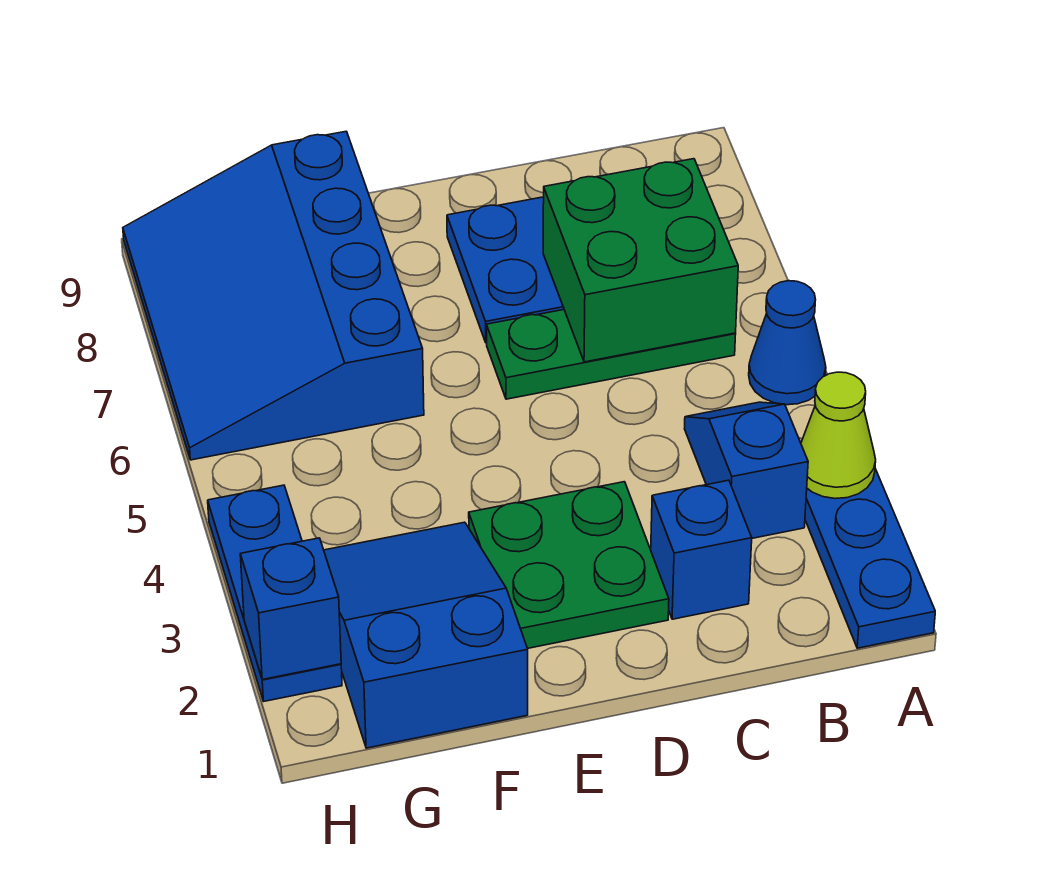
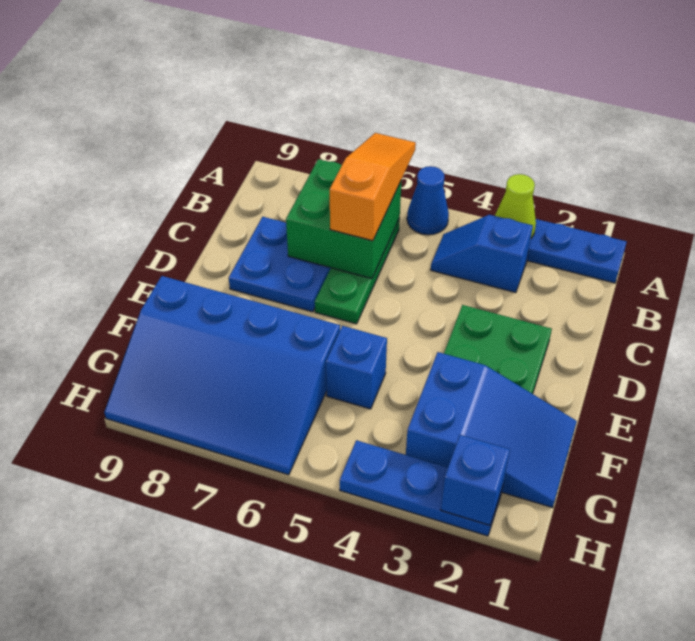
none -> orange 1x3 slope [330,133,416,241]
blue 1x1 brick [651,480,752,619] -> blue 1x1 brick moved to [326,326,387,409]
blue 2x3 slope [324,522,528,748] -> blue 2x3 slope turned to [406,352,577,508]

